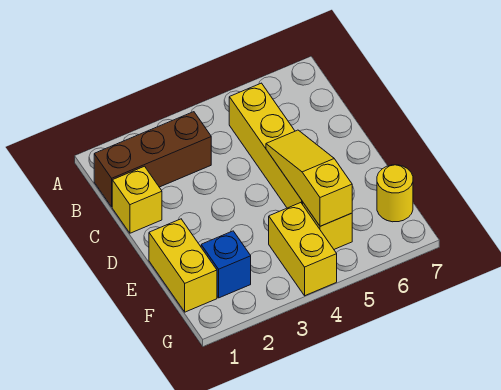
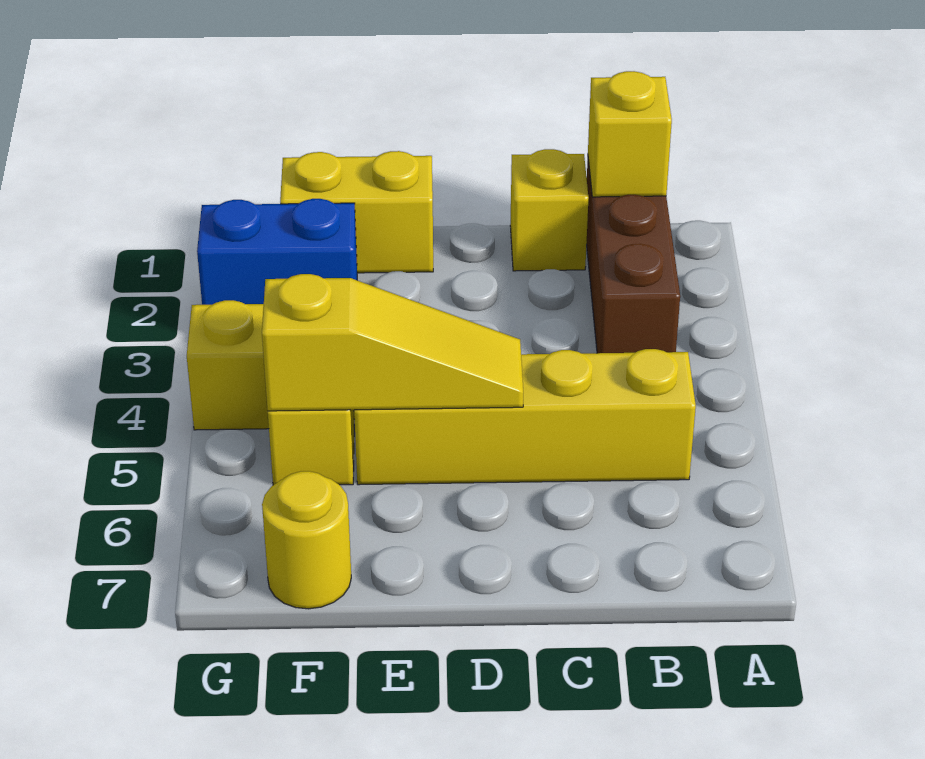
none -> yellow 1x1 brick [588,71,672,197]
blue 1x1 brick [201,231,251,298] -> blue 1x2 brick [197,199,357,305]

